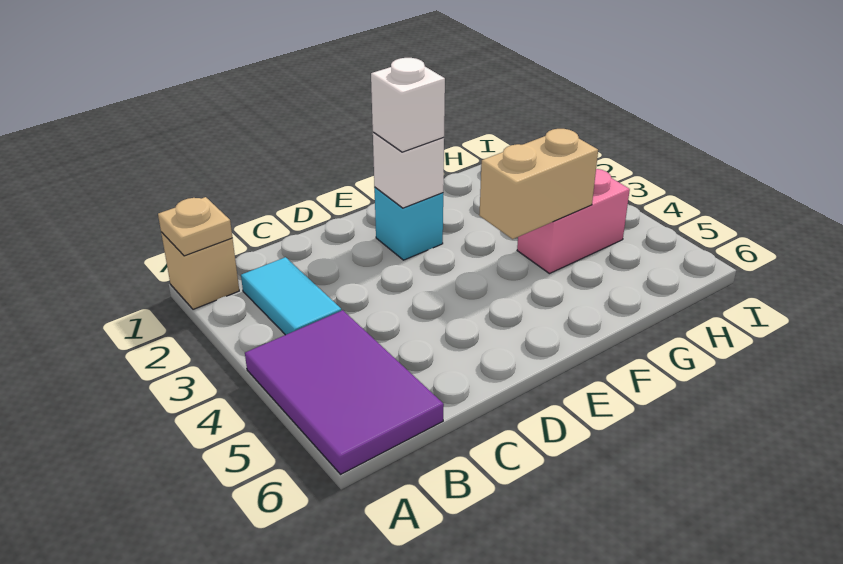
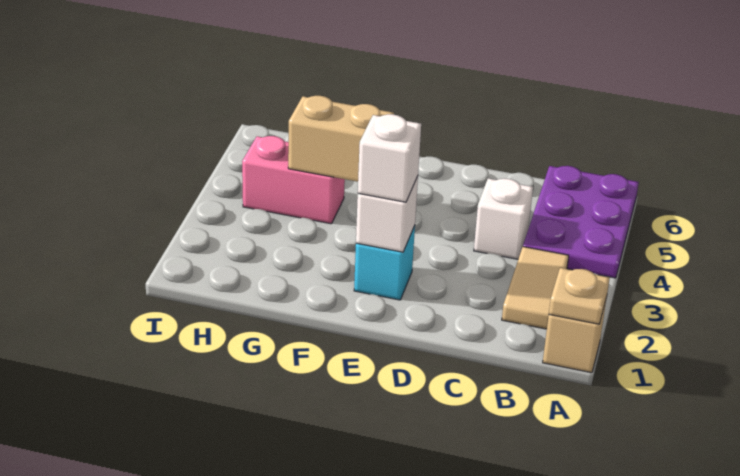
purple 2x3 tile [245,310,444,474] -> purple 2x3 plate [523,166,639,278]
cyan 1x2 tile [241,257,341,335] -> tan 1x2 tile [502,247,569,329]
none -> white 1x1 brick [474,178,533,259]

